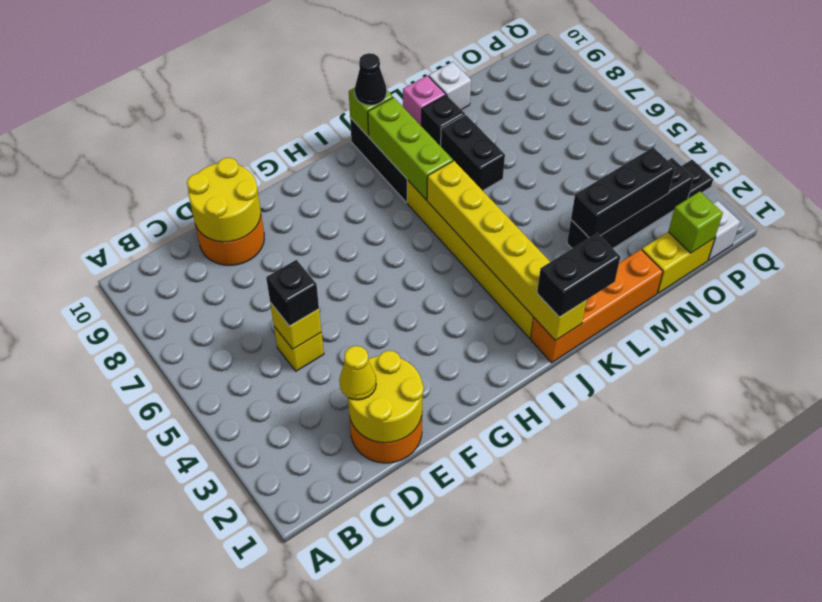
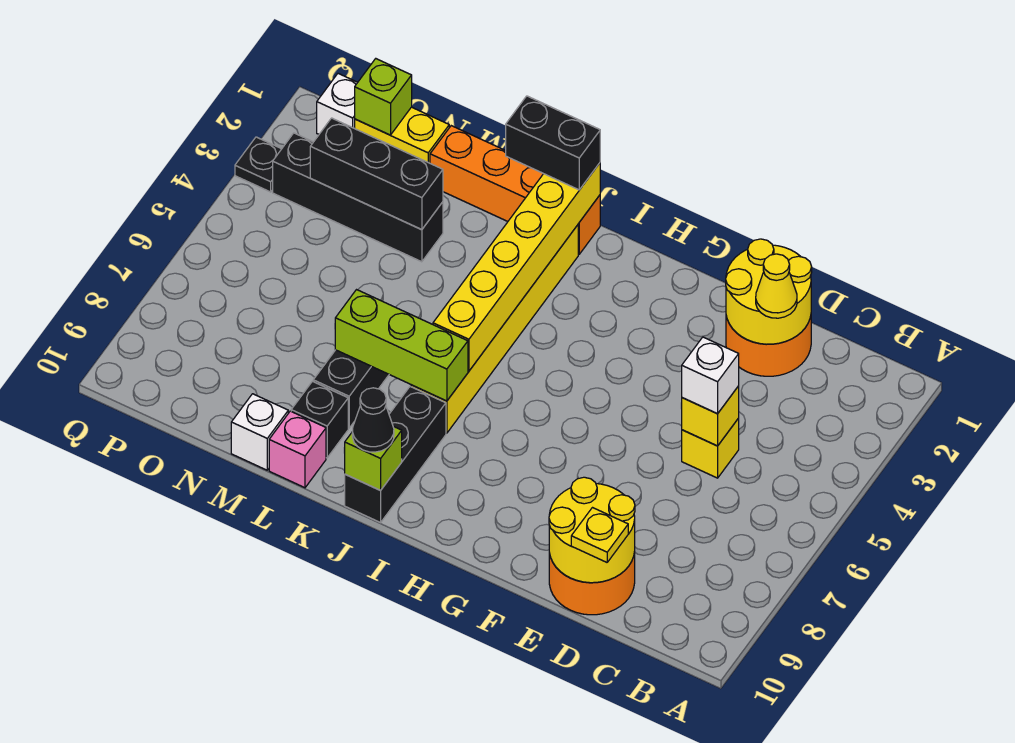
black 1x1 brick [266,260,319,326] -> white 1x1 brick [682,337,739,414]
none -> yellow 1x1 plate [571,508,628,562]
lime 1x3 brick [368,97,453,200] -> lime 1x3 brick turned to [335,290,468,401]

